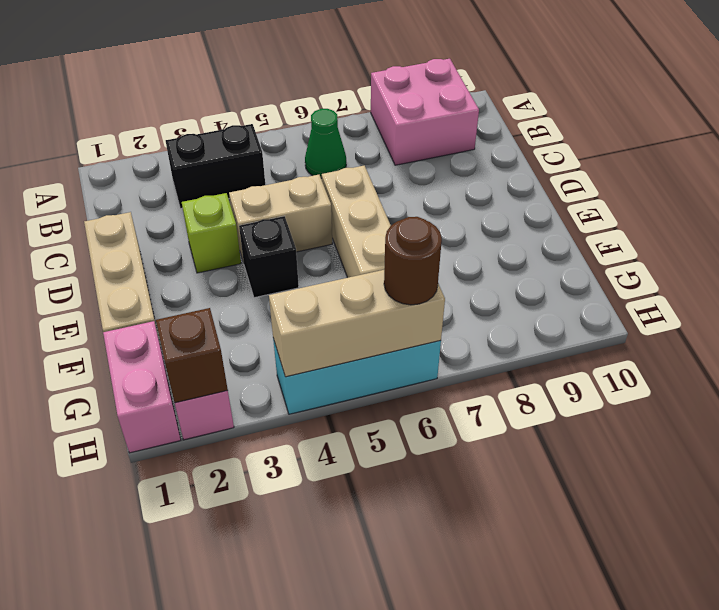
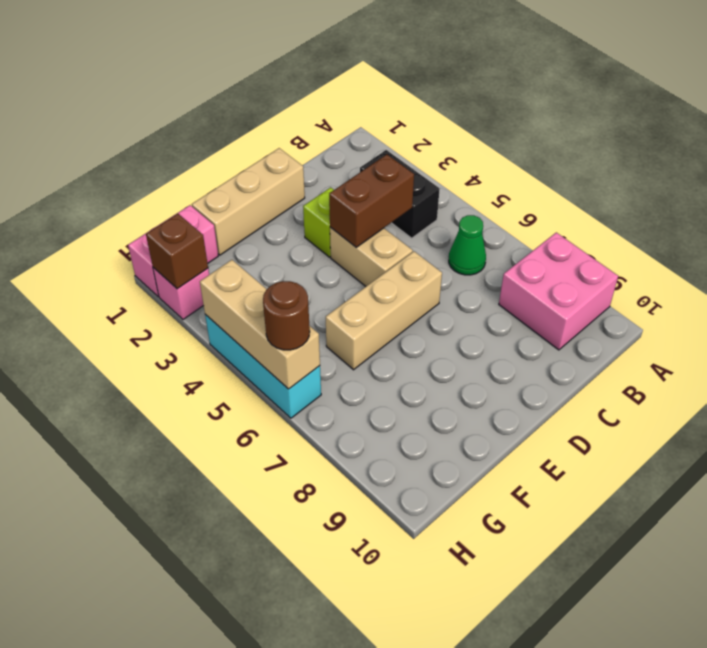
none -> brown 1x2 brick [329,154,414,247]
black 1x1 brick [239,216,299,298] -> none

